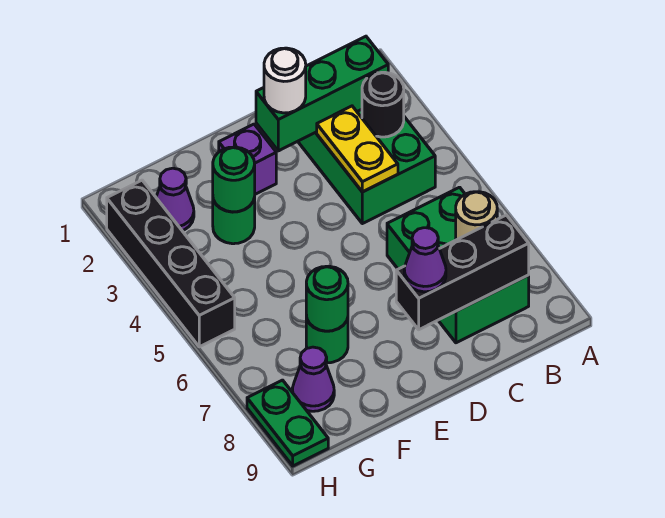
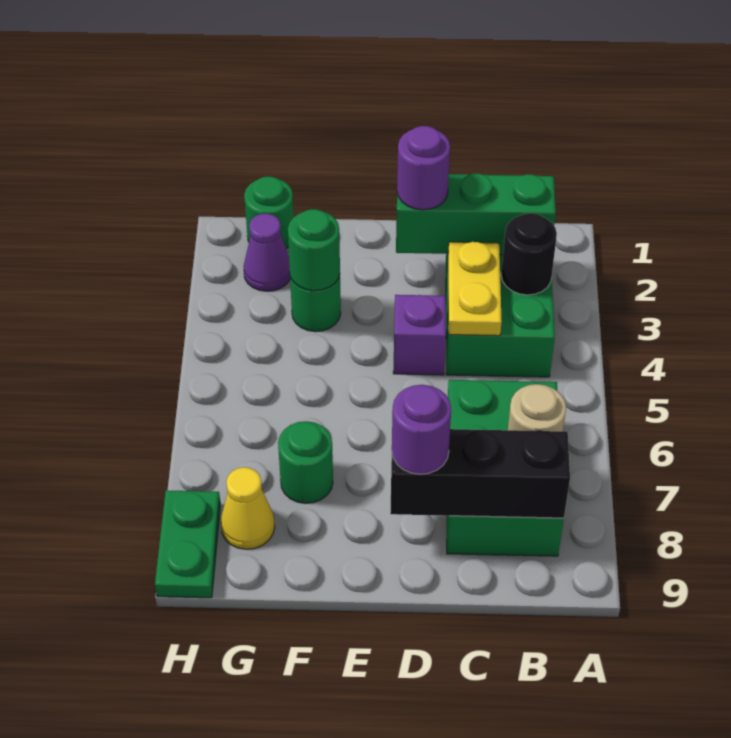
white 1x1 round brick [264,48,306,113] -> purple 1x1 round brick [397,126,450,210]
purple 1x1 cone [404,228,446,292] -> purple 1x1 round brick [392,385,451,474]
purple 1x1 brick [219,124,276,194] -> purple 1x1 brick moved to [393,295,446,375]
green 1x1 round brick [306,266,348,331] -> green 1x1 round brick moved to [244,176,294,249]
purple 1x1 cone [292,347,334,411] -> yellow 1x1 cone [221,467,275,549]
black 1x4 brick [107,180,235,347] -> none

